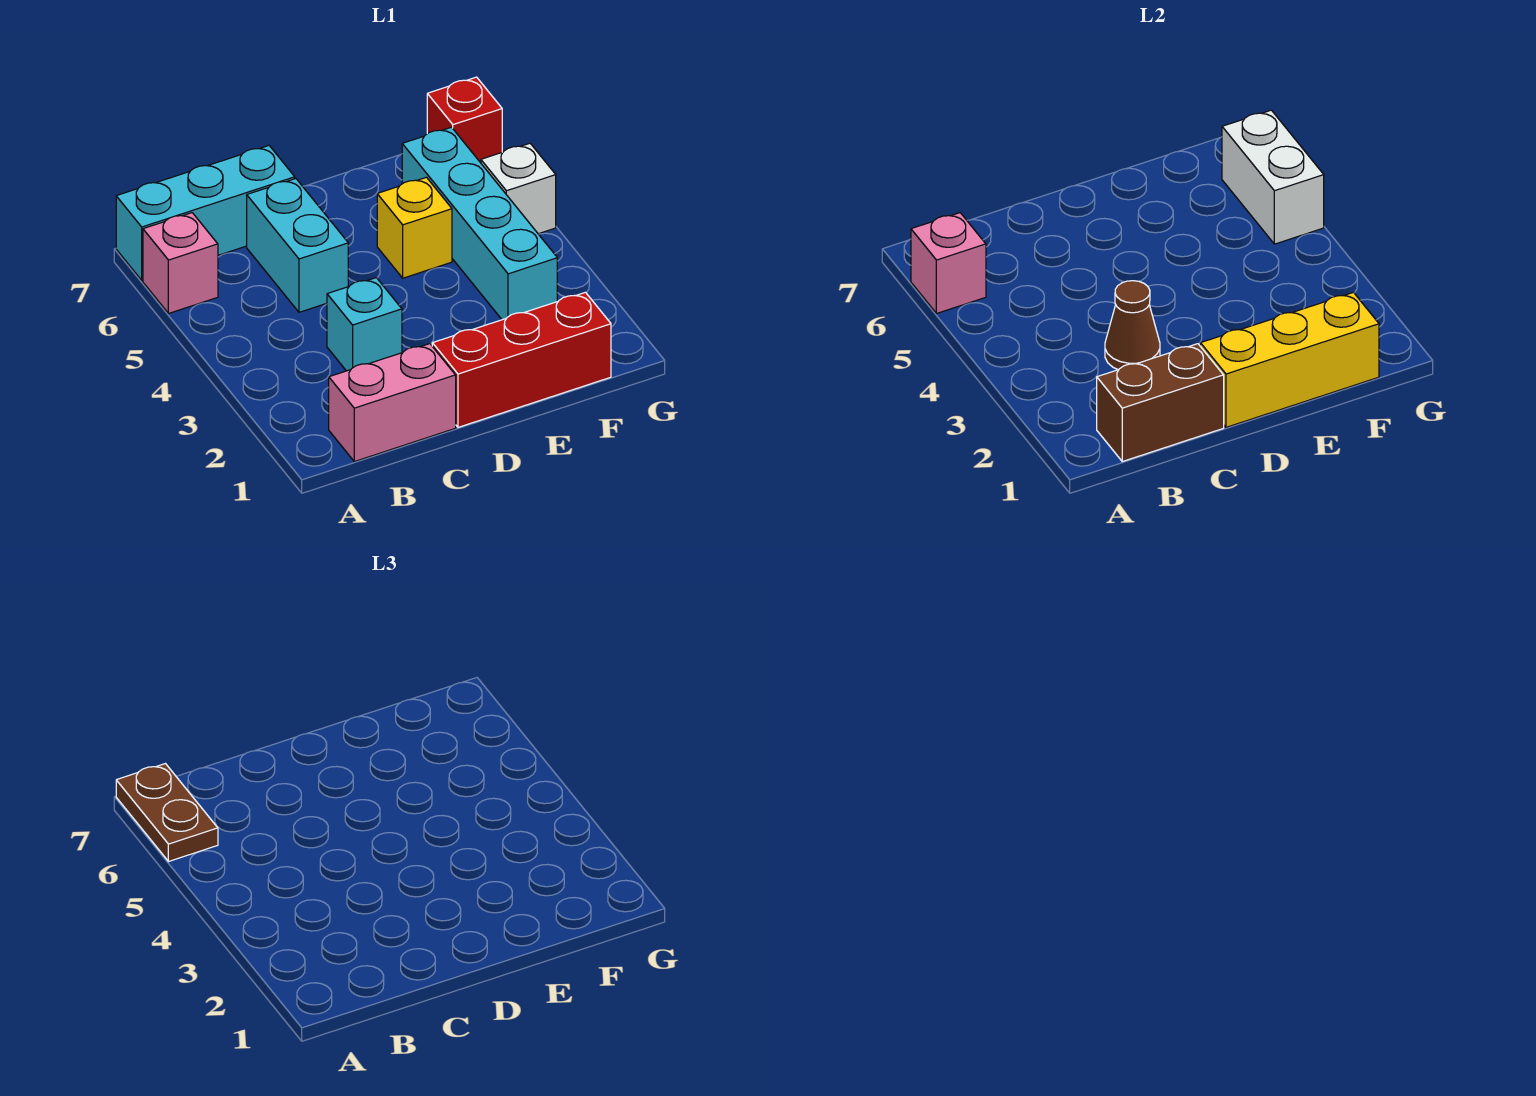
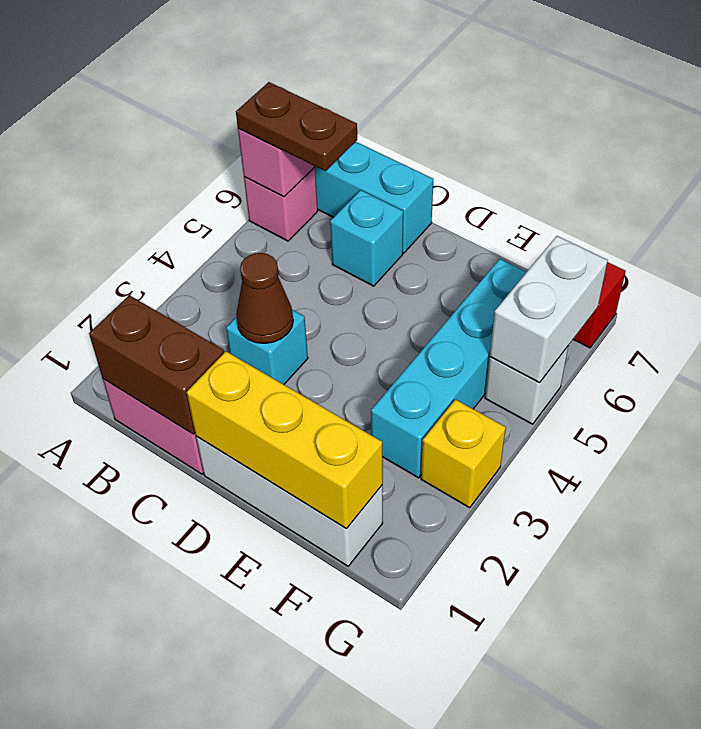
brown 1x2 plate [116,764,218,862] -> brown 1x2 plate turned to [236,82,357,171]
cyan 1x2 brick [247,179,348,312] -> cyan 1x1 brick [330,190,403,286]
red 1x3 brick [432,292,611,427] -> white 1x3 brick [196,436,383,566]
yellow 1x1 brick [377,177,452,278] -> yellow 1x1 brick moved to [421,400,506,508]

